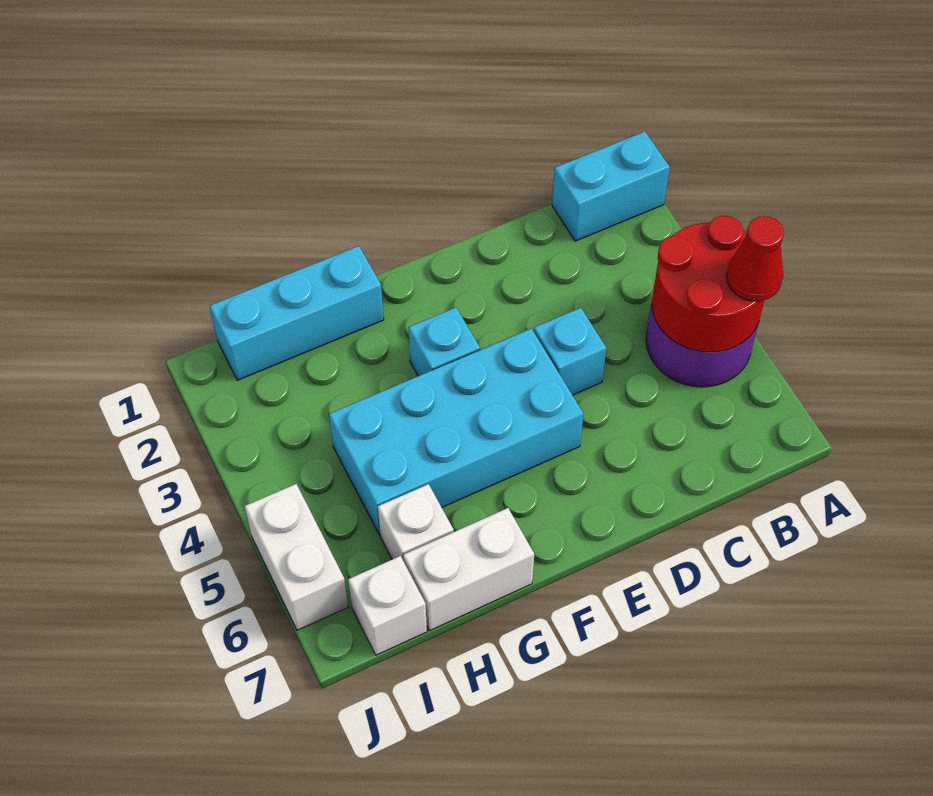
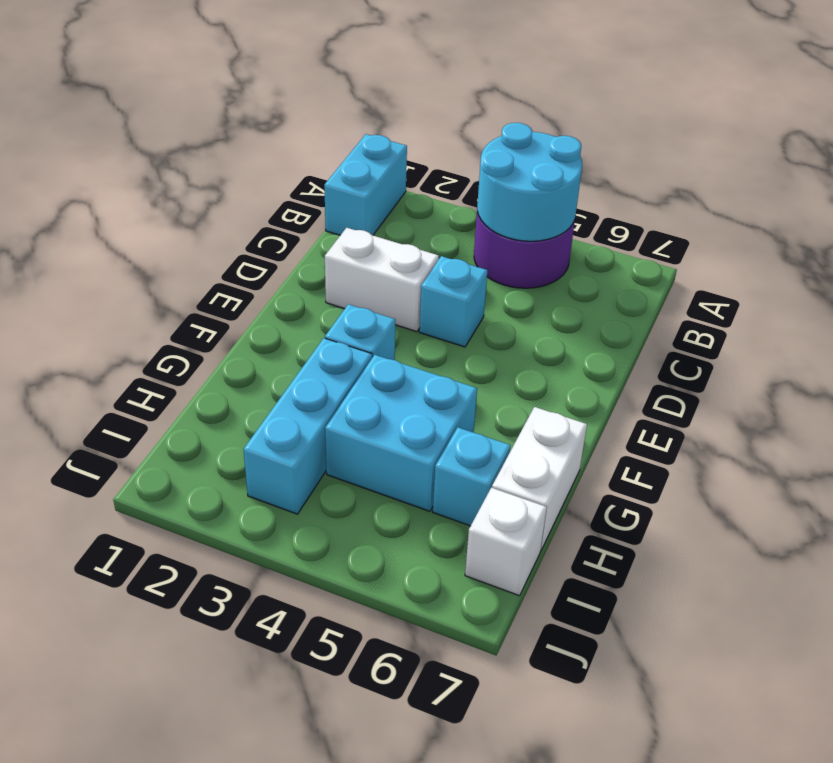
red 2x2 round brick [652,216,765,352] -> cyan 2x2 round brick [477,123,582,241]
red 1x1 cone [727,216,784,301] -> none
cyan 2x4 brick [329,329,583,535] -> cyan 2x2 brick [325,355,477,511]
cyan 1x3 brick [210,246,384,380] -> cyan 1x3 brick moved to [243,338,372,514]
white 1x1 brick [378,484,454,561] -> cyan 1x1 brick [433,428,511,526]
white 1x2 brick [245,484,348,630] -> white 1x2 brick moved to [325,228,439,332]

